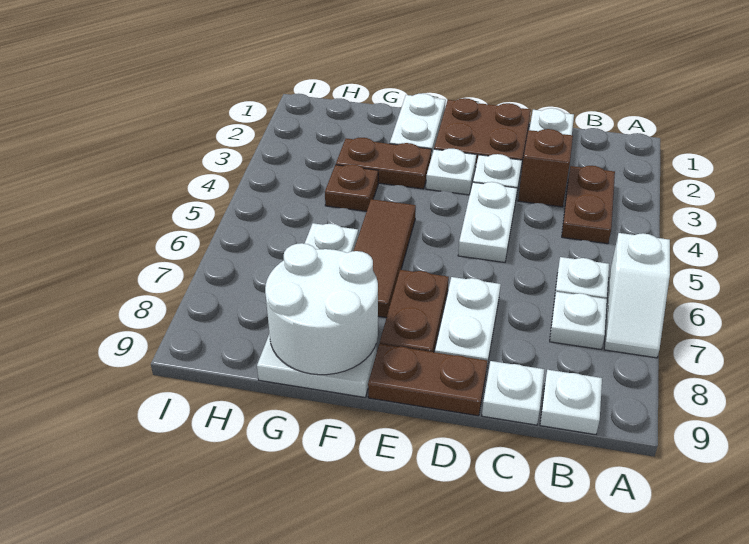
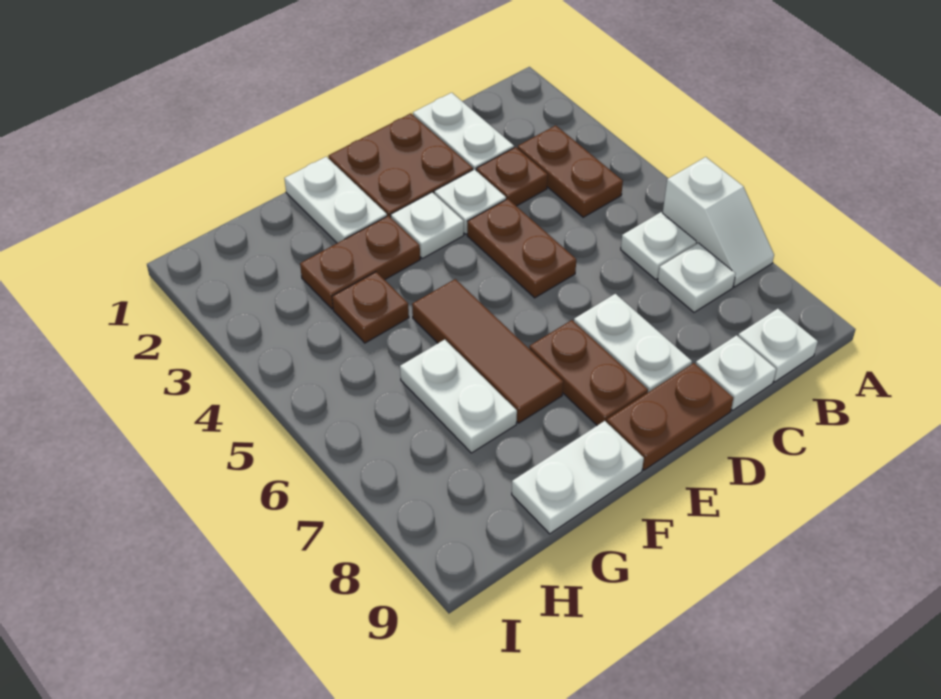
brown 1x1 brick [518,129,573,207] -> brown 1x1 plate [476,147,548,206]
white 1x2 plate [458,182,517,262] -> brown 1x2 plate [467,199,576,298]
white 2x2 round brick [265,243,378,375] -> none

